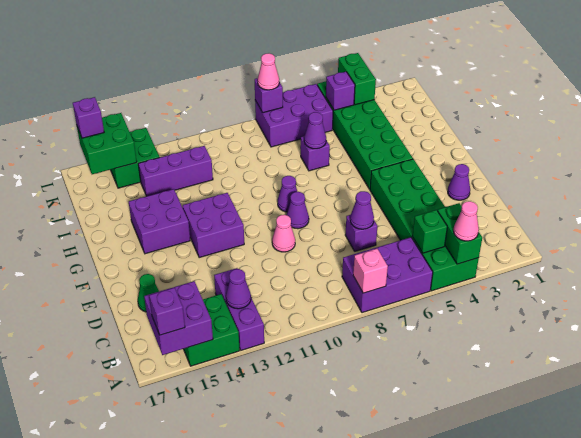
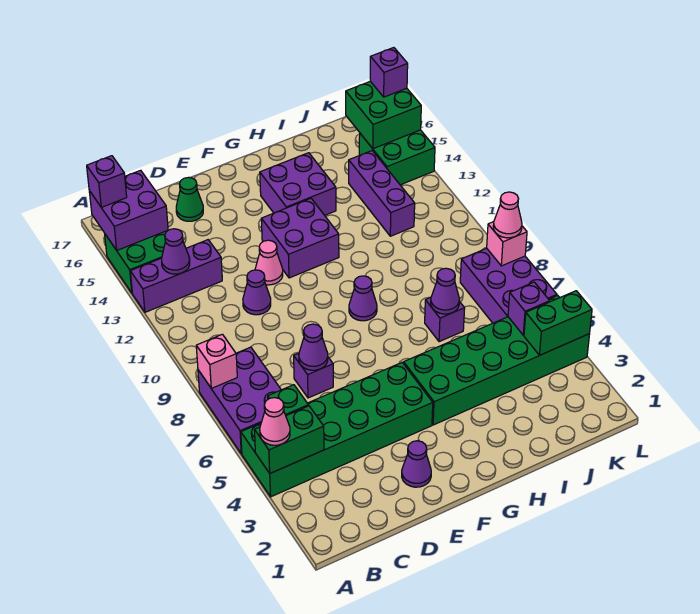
pink 1x1 cone [272,215,295,252] -> pink 1x1 cone moved to [255,240,283,285]
purple 1x1 cone [287,192,309,229] -> purple 1x1 cone moved to [243,270,271,315]
purple 1x1 brick [255,78,283,113] -> pink 1x1 brick [487,222,527,266]

